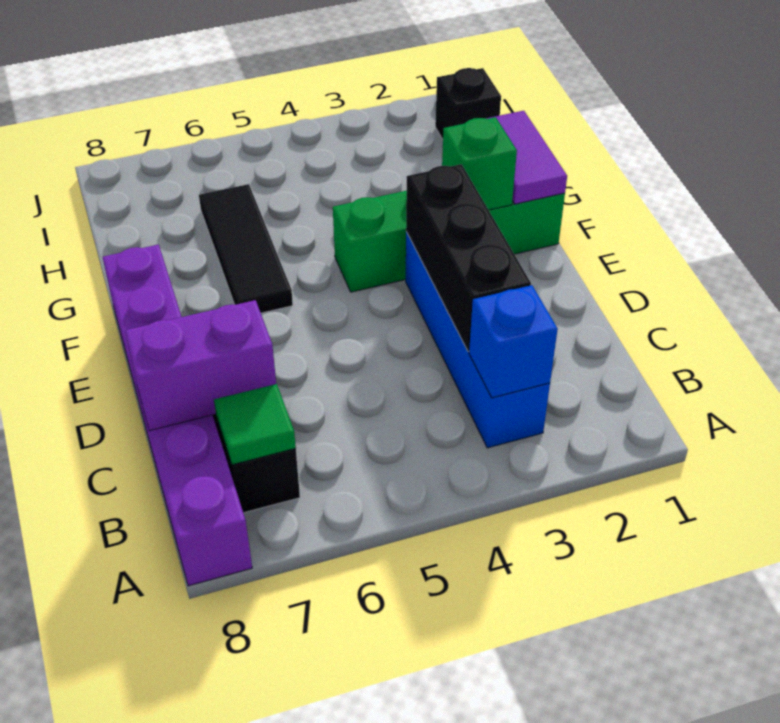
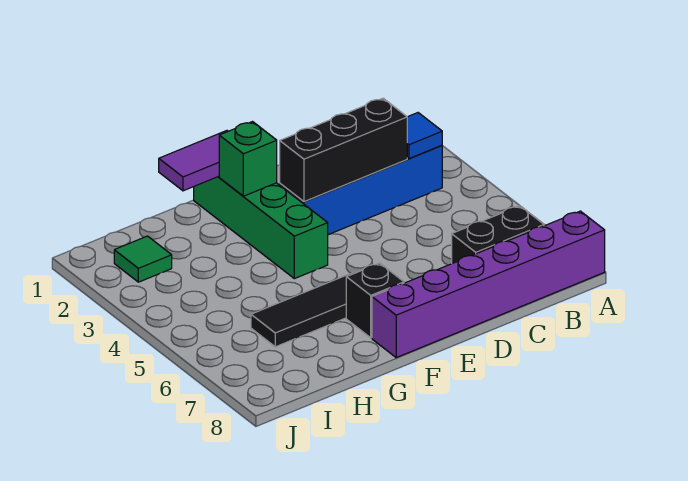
blue 1x1 brick [469,285,558,398] -> blue 1x1 tile [407,113,442,159]
green 1x1 tile [214,384,296,465] -> green 1x1 tile moved to [114,236,172,282]
purple 1x2 brick [125,300,276,431] -> none
black 1x1 brick [435,68,501,139] -> black 1x1 brick moved to [346,263,404,338]

